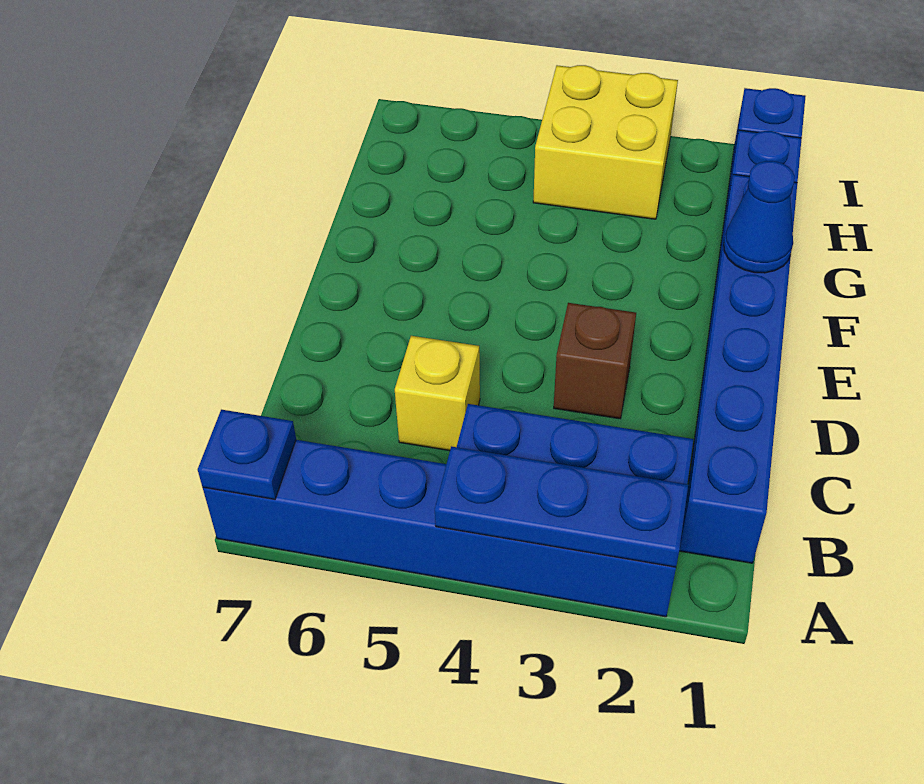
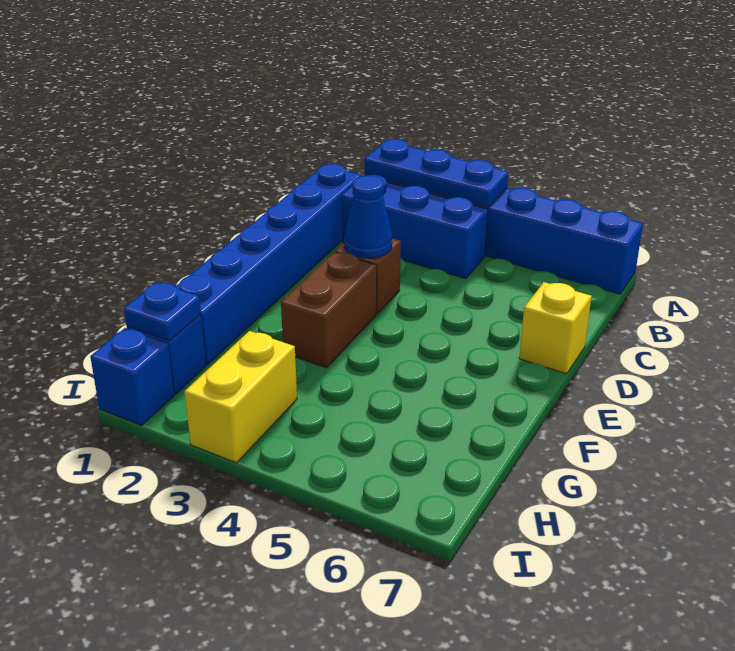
blue 1x1 plate [198,410,296,499] -> blue 1x1 plate moved to [124,282,201,341]
yellow 1x1 brick [395,336,480,451] -> yellow 1x1 brick moved to [519,282,592,374]
none -> brown 1x2 brick [281,252,377,368]
blue 1x1 cone [724,161,795,273] -> blue 1x1 cone moved to [344,175,392,258]
yellow 2x2 brick [533,65,678,219] -> yellow 1x2 brick [185,331,297,463]

